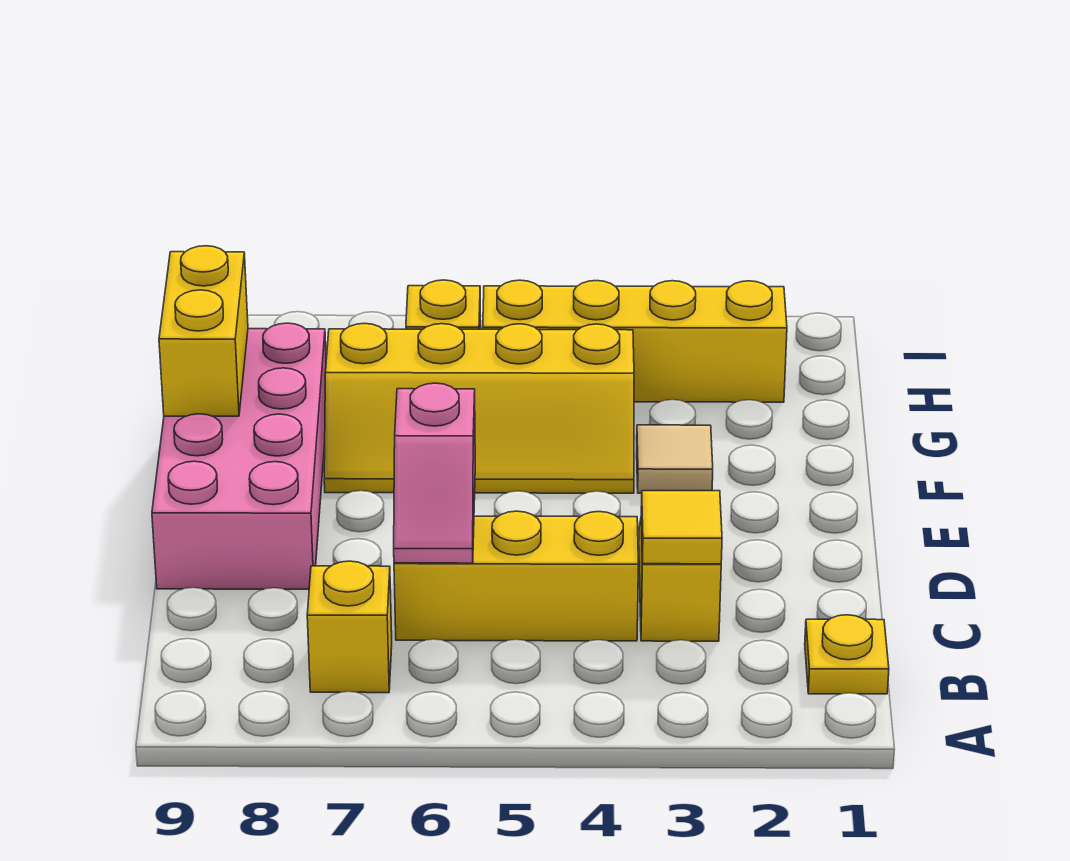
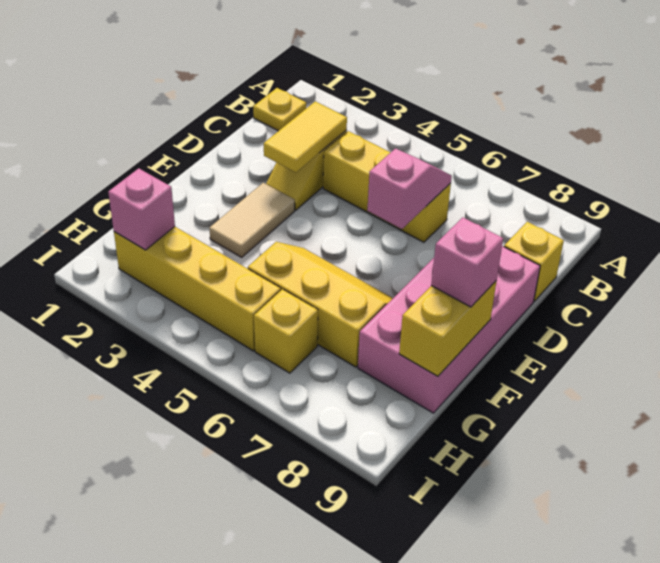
yellow 1x1 brick [307,561,392,693] -> yellow 1x1 brick moved to [504,222,564,301]
yellow 1x1 tile [641,491,722,564] -> yellow 1x2 tile [264,101,347,173]
tan 1x1 tile [637,425,713,493] -> tan 1x2 tile [209,183,295,257]
yellow 2x4 slope [324,323,634,493] -> yellow 2x3 slope [248,242,393,367]
none -> pink 1x1 brick [431,217,503,307]
none -> pink 1x1 brick [108,168,175,250]

